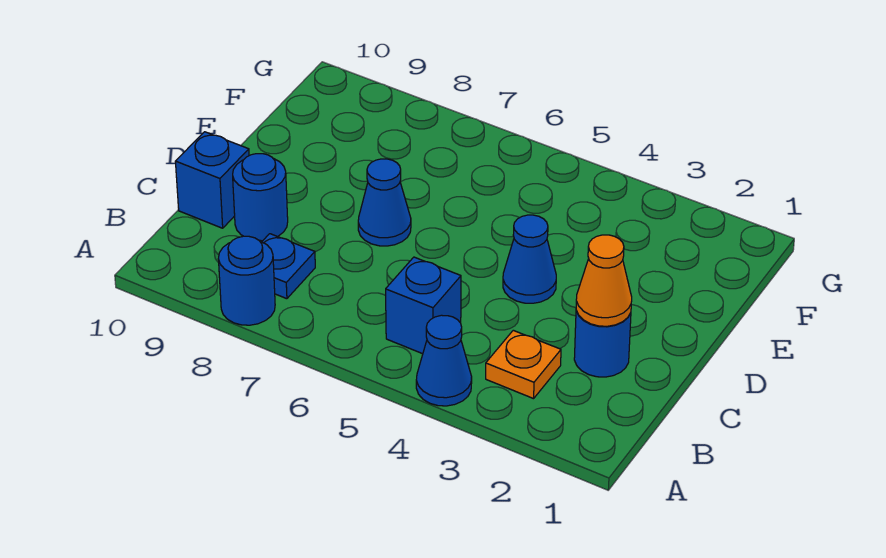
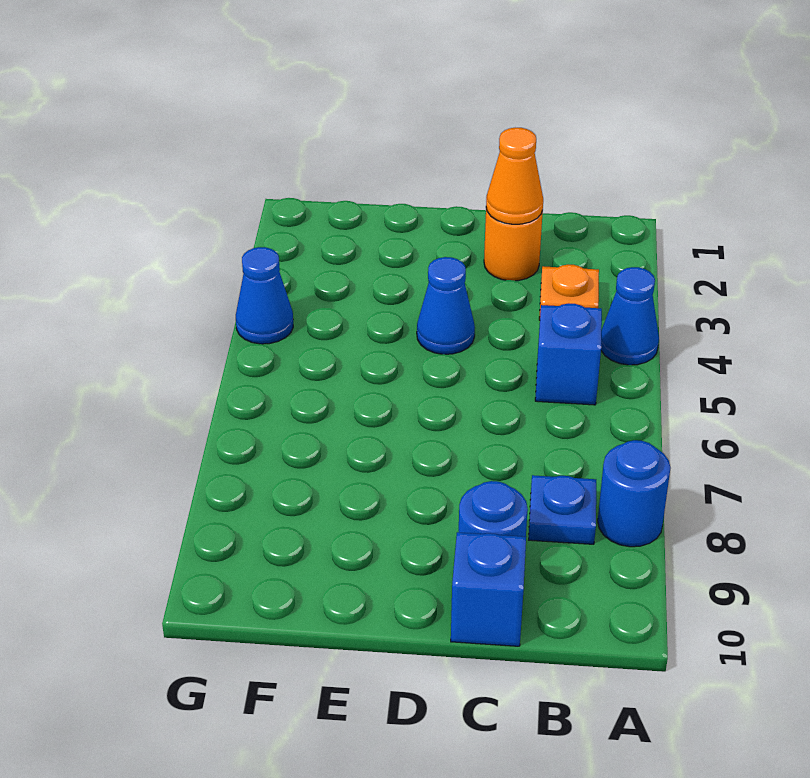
blue 1x1 round brick [574,311,631,377] -> orange 1x1 round brick [484,208,543,281]
blue 1x1 cone [358,159,411,246] -> blue 1x1 cone moved to [236,247,293,344]

